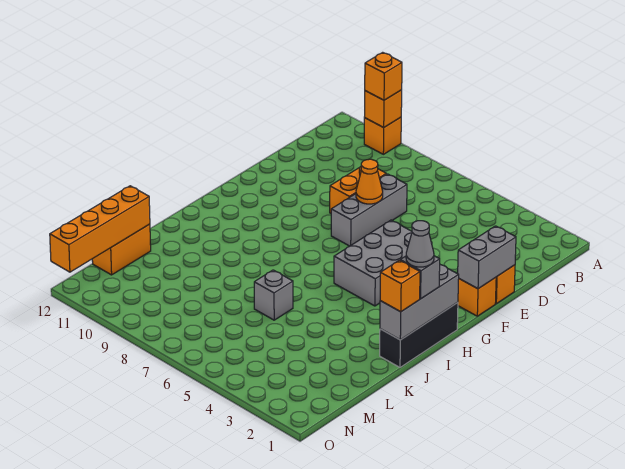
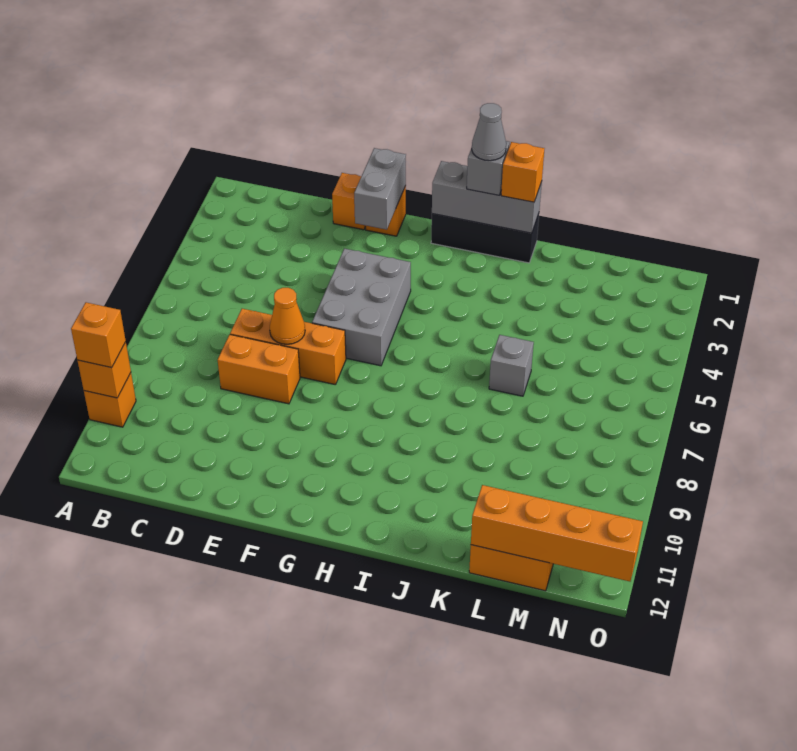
grey 1x3 brick [331,174,407,246] -> orange 1x3 brick [230,309,346,385]
grey 1x2 brick [458,226,516,289] -> grey 1x2 brick turned to [354,148,406,230]
grey 2x3 brick [334,220,432,306] -> grey 2x3 brick turned to [312,248,411,366]

